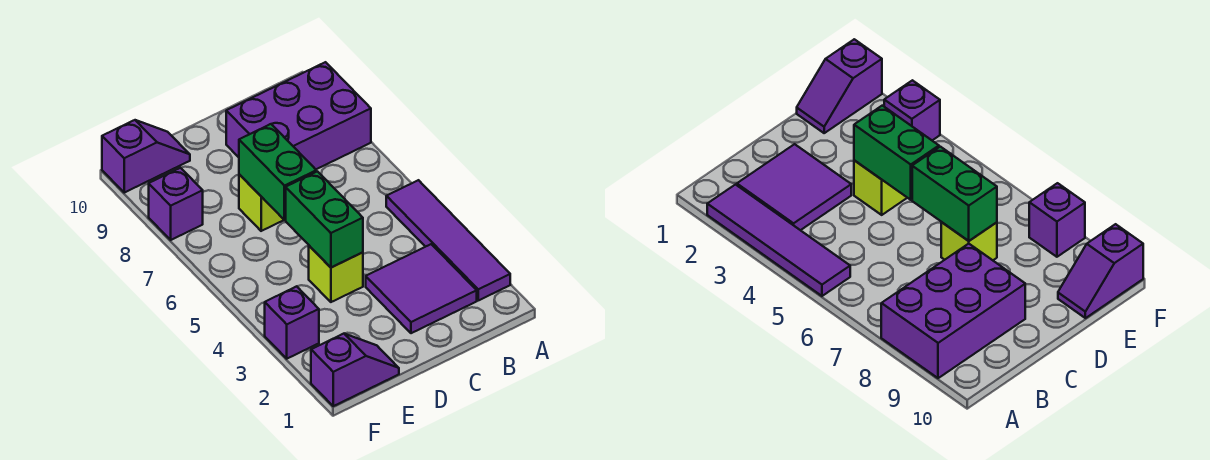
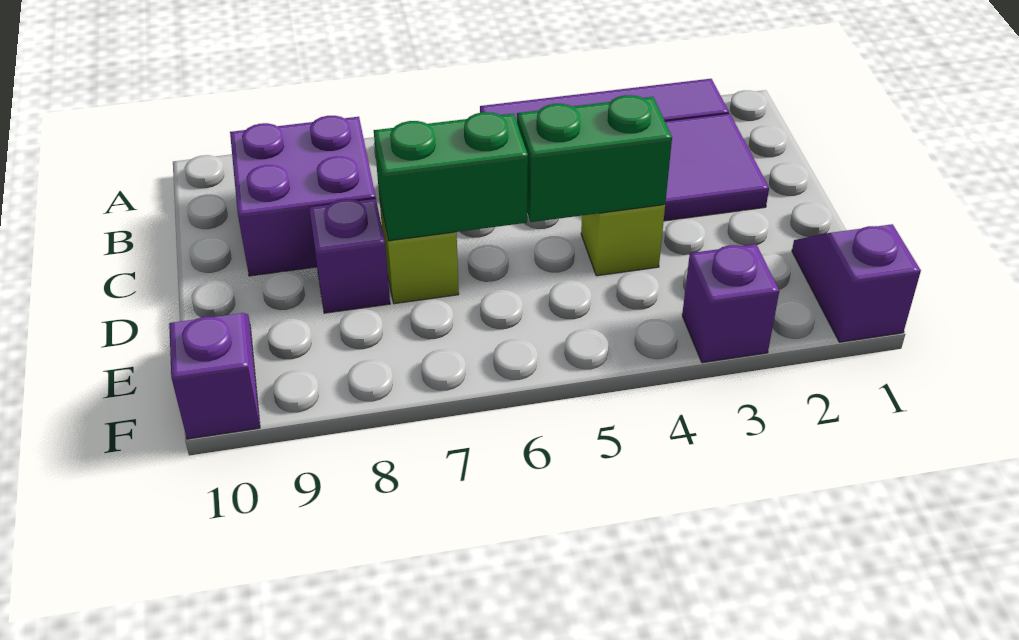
purple 2x3 brick [226,62,371,169] -> purple 2x2 brick [230,116,376,276]
purple 1x1 brick [149,168,203,240] -> purple 1x1 brick moved to [309,199,390,313]

